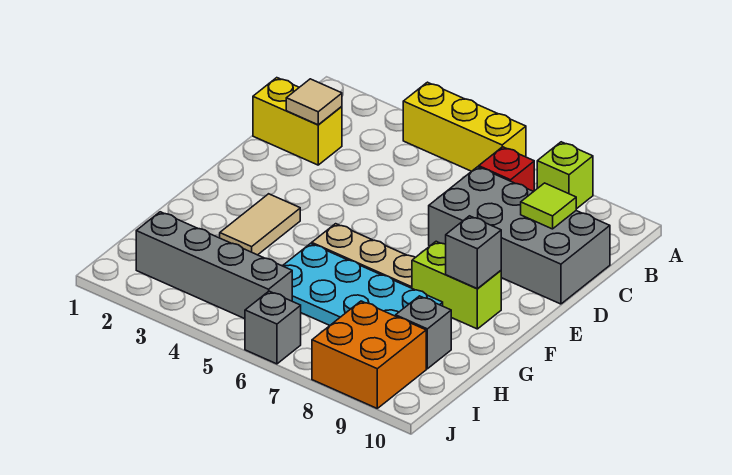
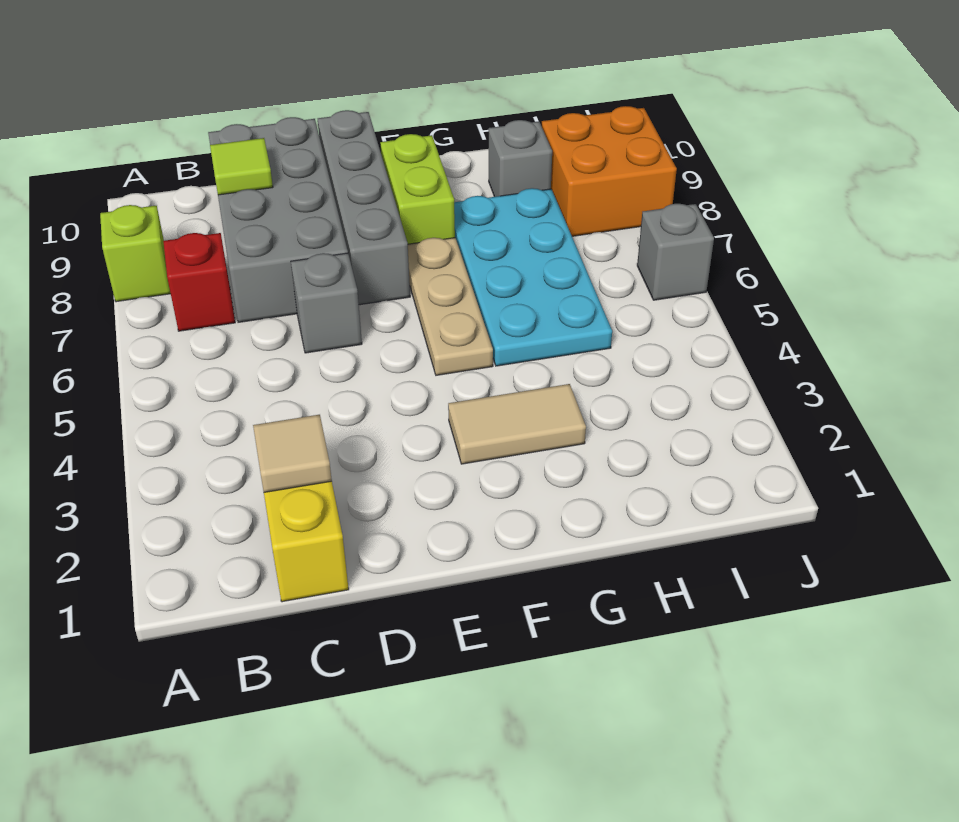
yellow 1x3 brick [403,82,526,171] -> none
grey 1x1 brick [446,216,501,289] -> grey 1x1 brick moved to [291,253,362,353]
grey 1x4 brick [136,212,292,319] -> grey 1x4 brick moved to [318,110,410,305]

